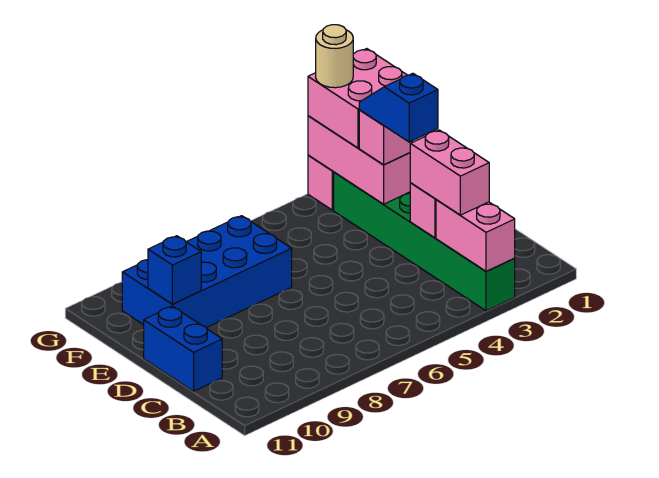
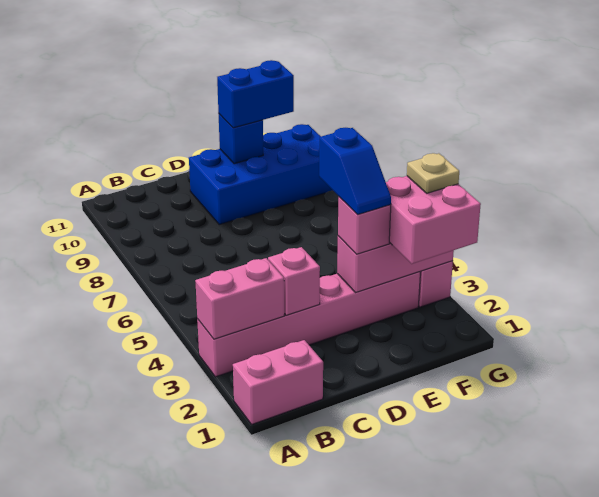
green 1x6 brick [334,172,515,311] -> pink 1x6 brick [197,272,420,377]
pink 1x2 brick [410,130,489,215] -> pink 1x2 brick moved to [233,340,323,424]
blue 1x2 brick [144,306,222,391] -> blue 1x2 brick moved to [217,60,294,128]
blue 1x2 slope [359,73,438,142] -> blue 1x2 slope turned to [319,128,391,215]
blue 2x4 brick [122,216,292,328] -> blue 2x4 brick turned to [189,124,333,224]
tan 1x1 round brick [316,25,353,88] -> tan 1x1 plate [407,153,459,193]

